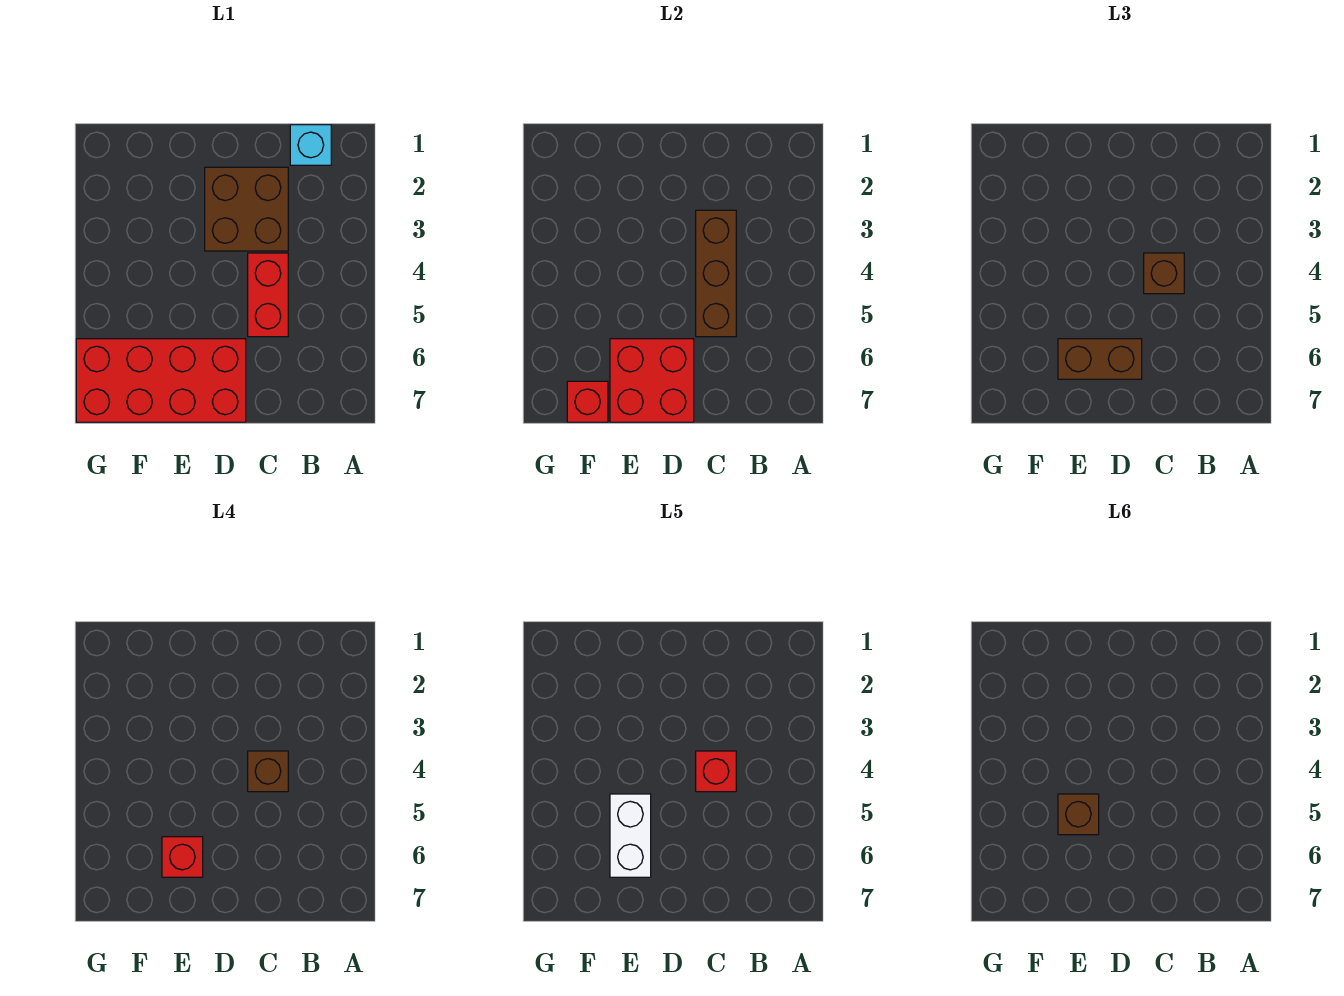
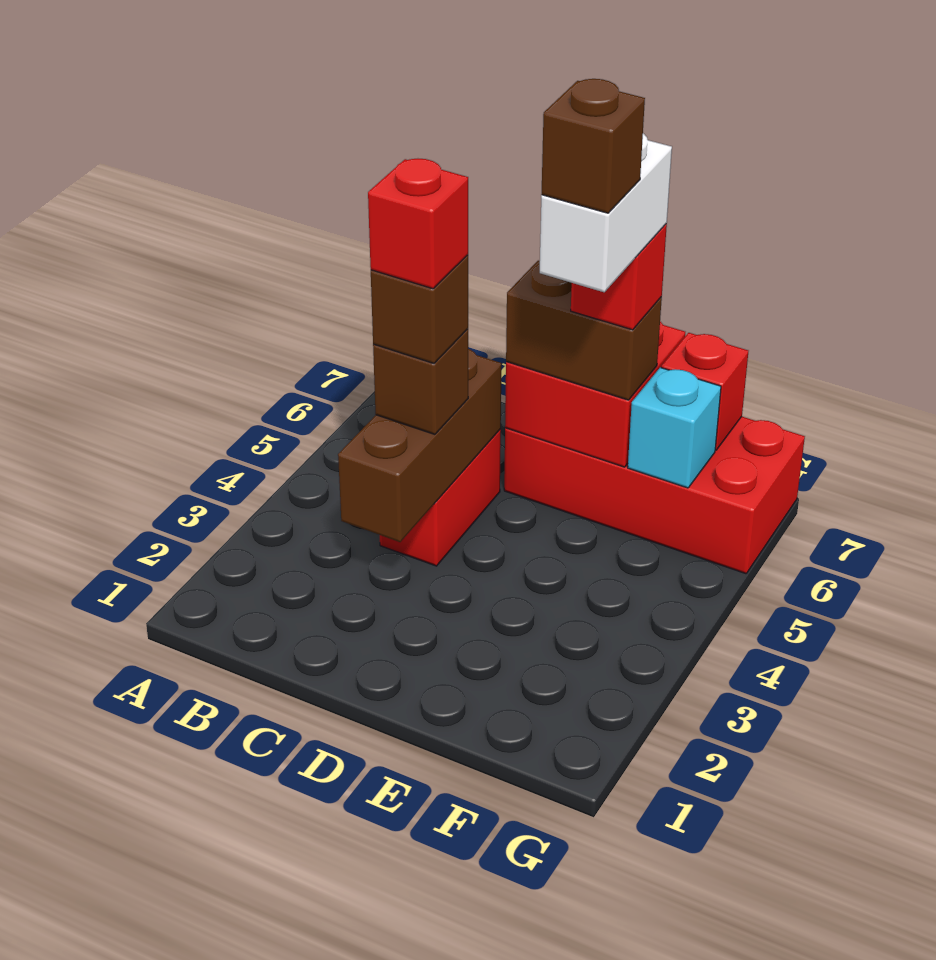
cyan 1x1 brick [290,125,331,165] -> cyan 1x1 brick moved to [628,367,721,488]
brown 2x2 brick [205,167,288,251] -> none

